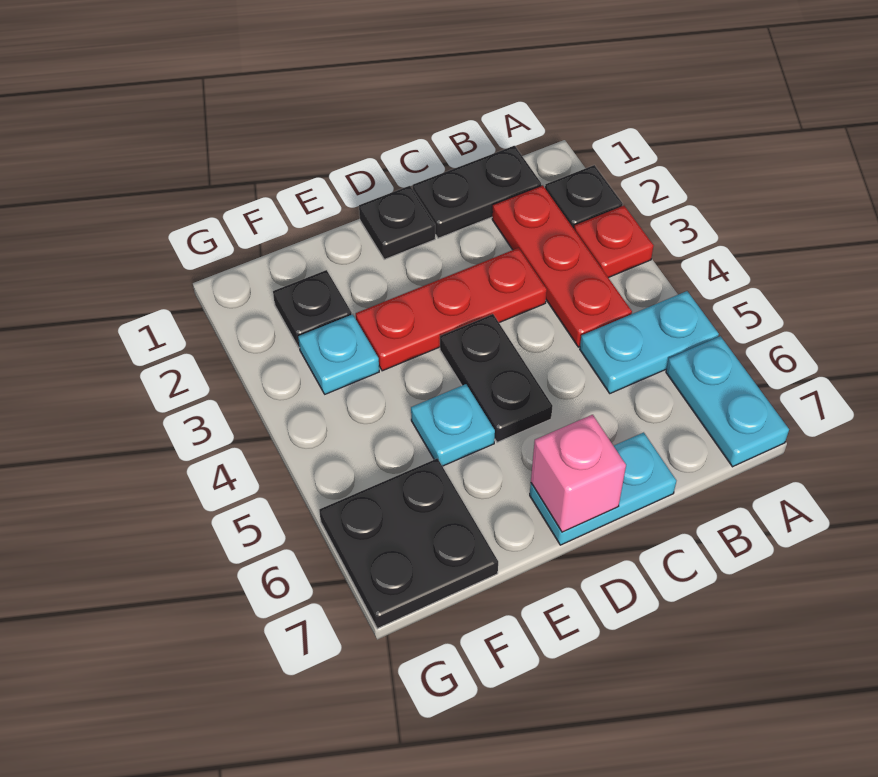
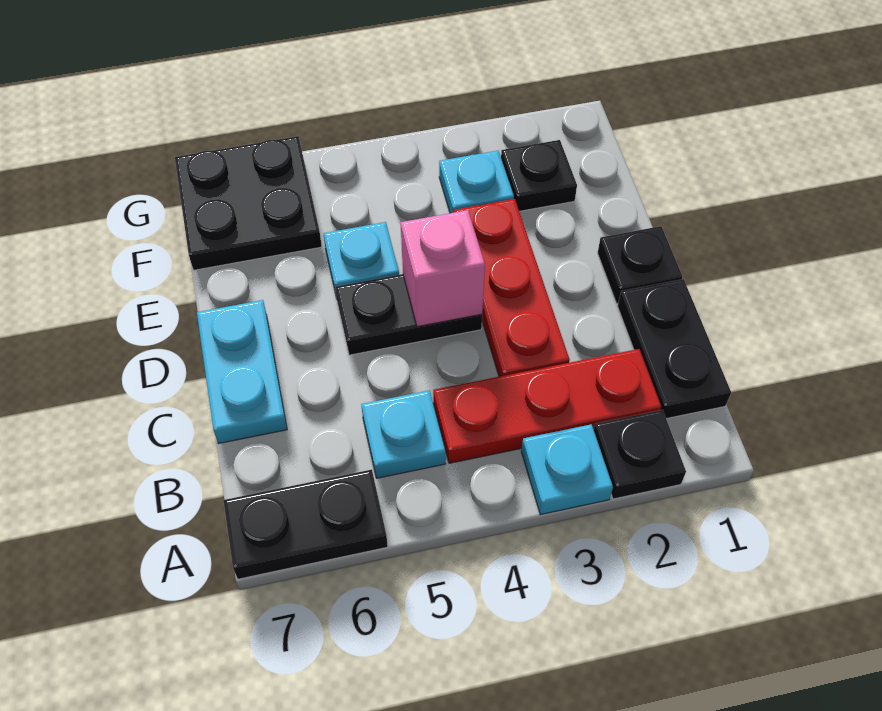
red 1x1 plate [574,206,654,278] -> cyan 1x1 plate [521,424,613,515]
cyan 1x2 plate [580,291,719,393] -> cyan 1x1 plate [361,391,446,478]
cyan 1x2 plate [666,336,789,467] -> black 1x2 plate [223,470,388,579]
pink 1x1 brick [531,415,626,532] -> pink 1x1 brick moved to [401,210,485,327]

